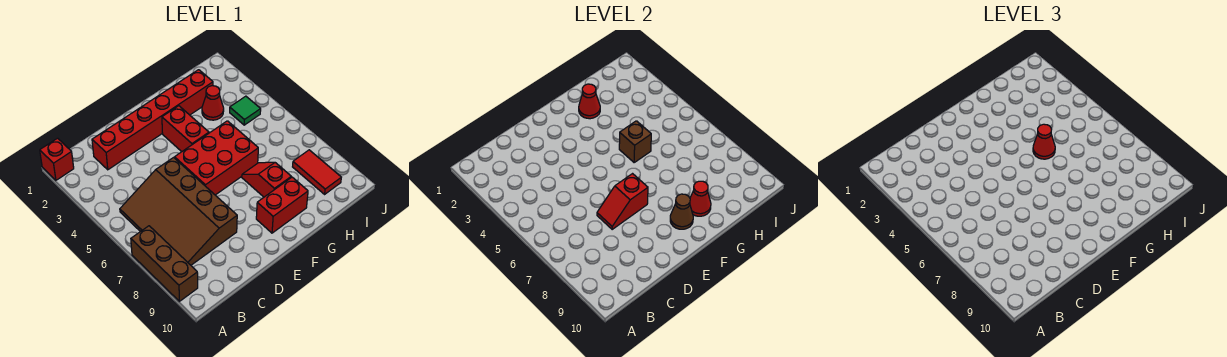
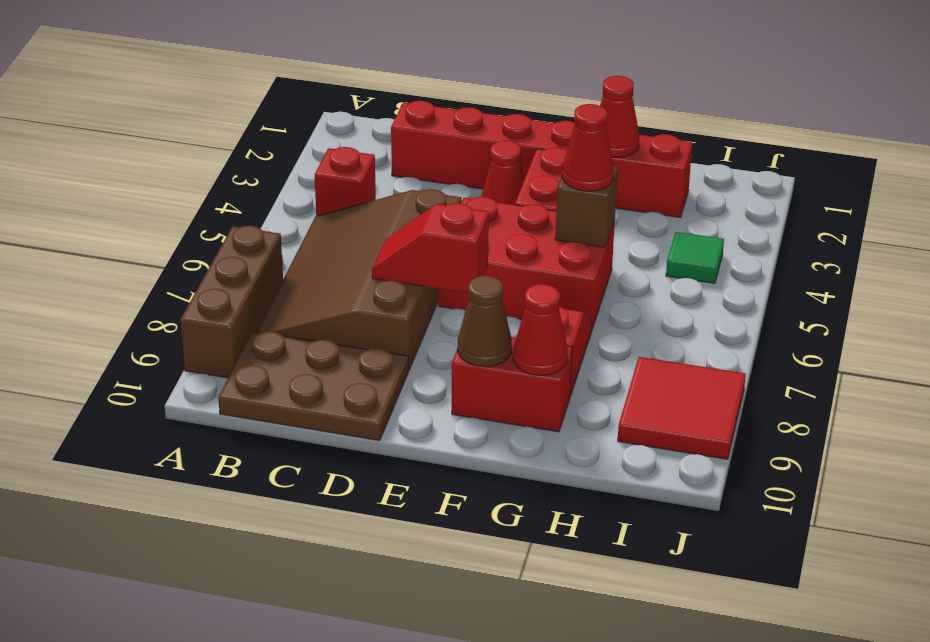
red 1x1 brick [40,138,74,180] -> red 1x1 brick moved to [315,147,376,216]
none -> brown 2x3 plate [218,331,408,441]
red 1x1 cone [202,86,224,120] -> red 1x1 cone moved to [481,141,524,205]
red 1x2 tile [293,150,341,194] -> red 2x2 tile [618,357,746,459]

